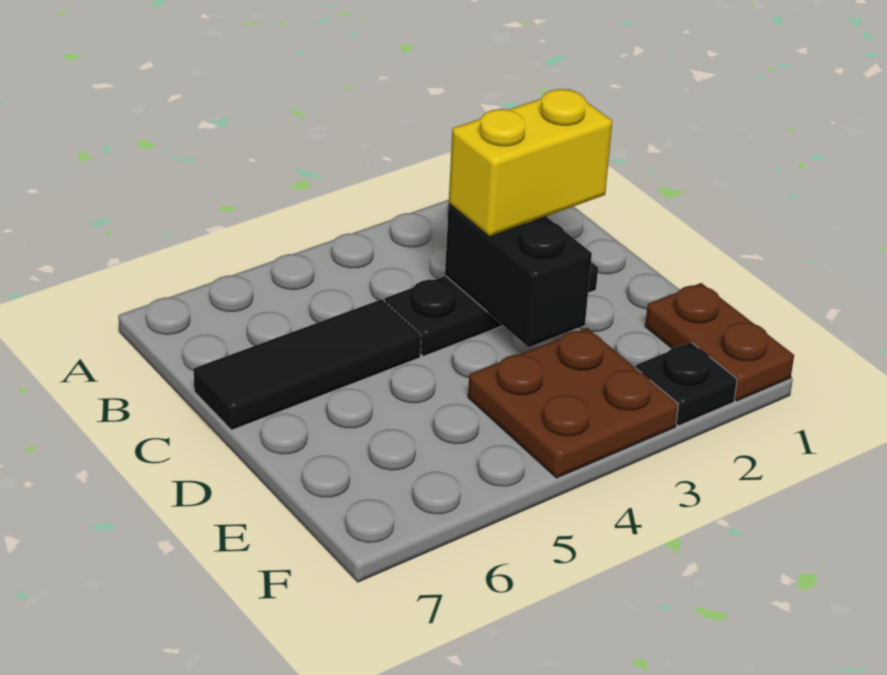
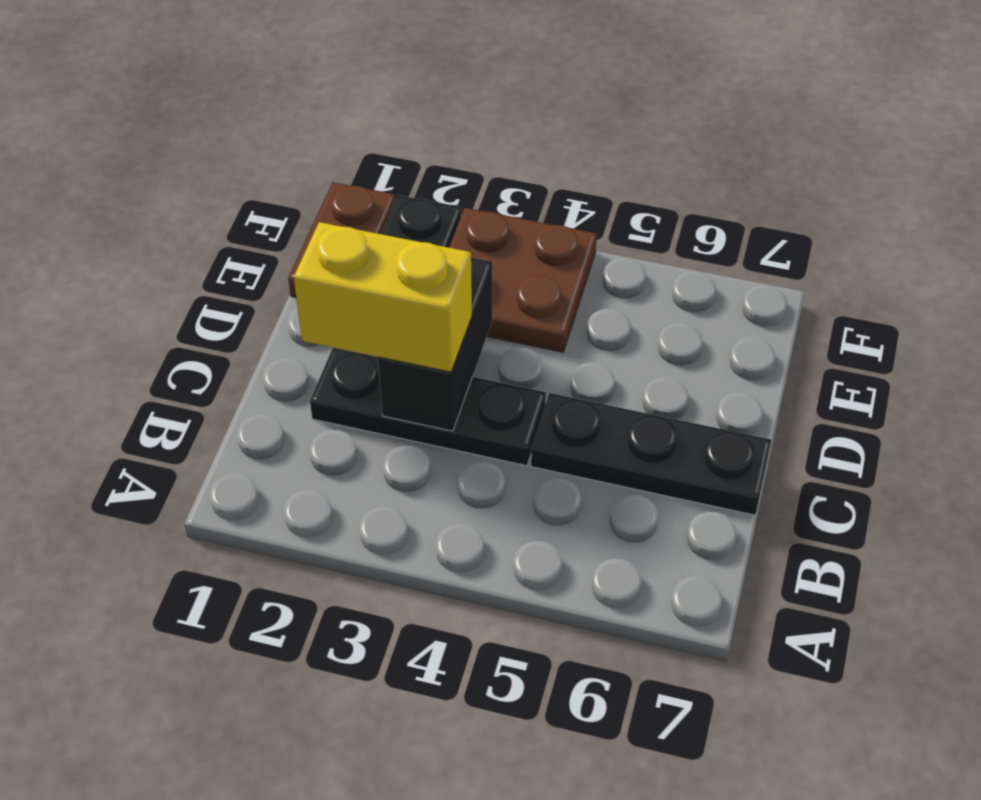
black 1x3 tile [194,299,421,430] -> black 1x3 plate [531,393,771,515]

